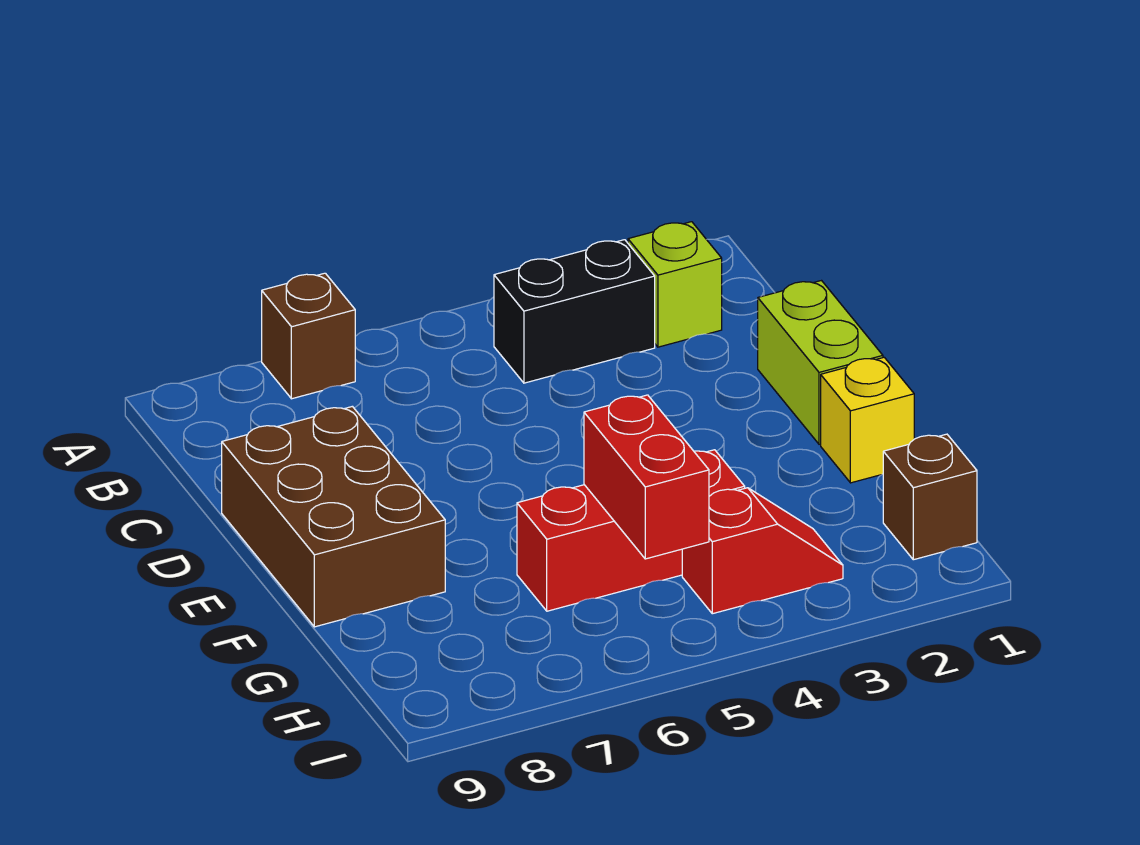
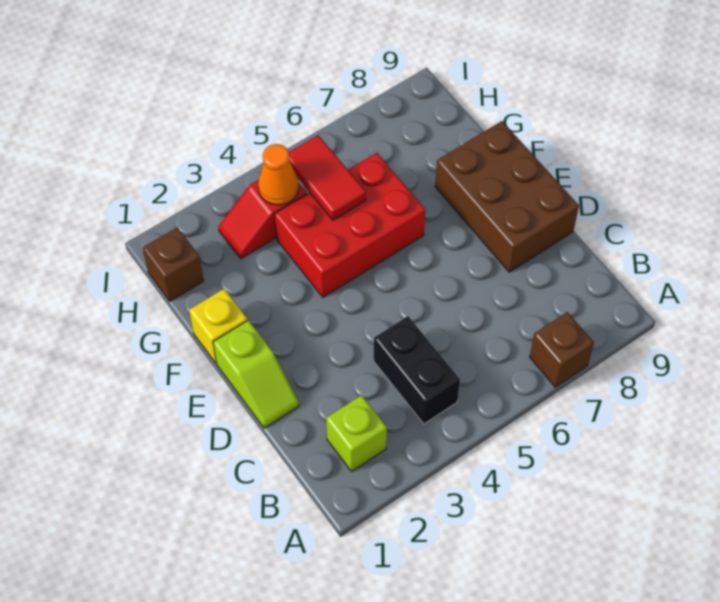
black 1x2 brick [494,240,655,383] -> black 1x2 brick turned to [374,316,460,424]
lime 1x2 brick [758,281,883,444] -> lime 1x2 slope [213,320,299,428]
red 1x3 brick [517,450,745,611] -> red 2x3 brick [274,153,425,297]
red 1x2 brick [584,395,709,559] -> red 1x2 tile [289,135,366,220]
none -> orange 1x1 cone [258,144,299,205]

